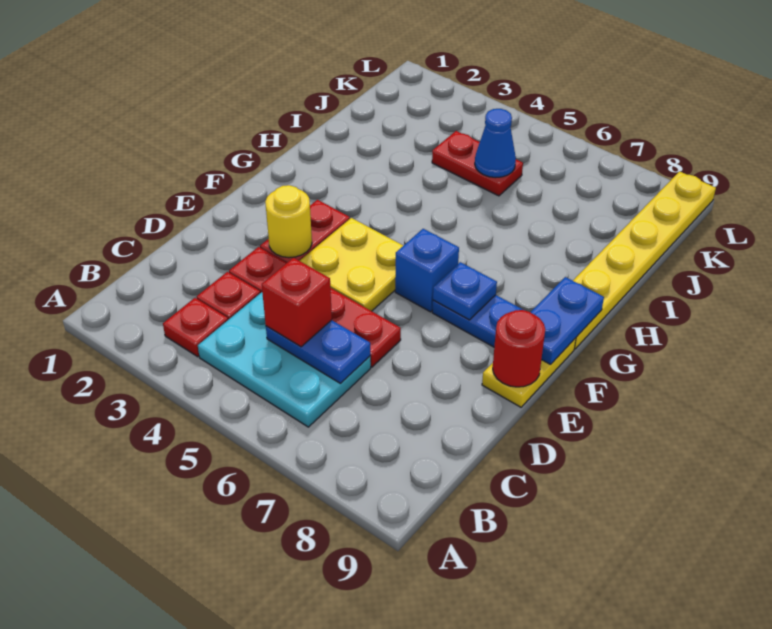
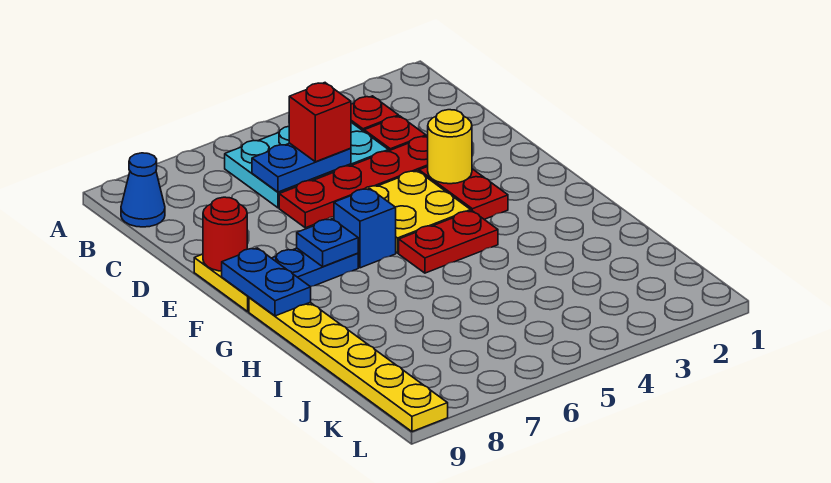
red 1x2 plate [432,131,523,196] -> red 1x2 plate moved to [399,211,498,273]
blue 1x1 cone [475,109,516,178] -> blue 1x1 cone moved to [121,153,165,227]

